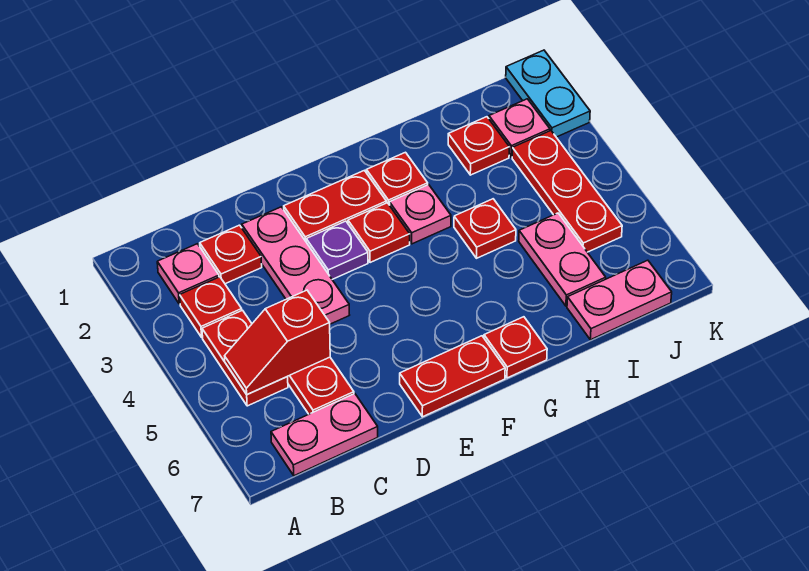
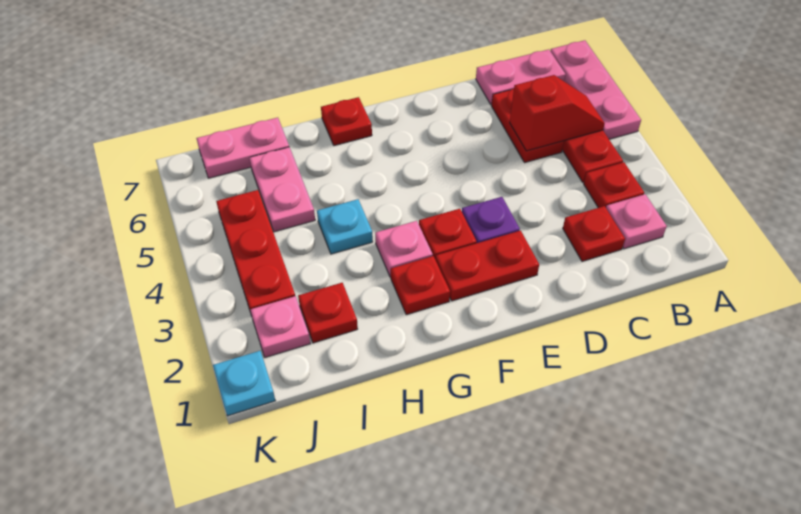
pink 1x3 plate [242,207,349,324] -> pink 1x3 plate moved to [551,40,641,139]
red 1x2 plate [400,336,505,417] -> none
red 1x1 plate [454,199,516,258] -> cyan 1x1 plate [317,199,373,254]
cyan 1x2 plate [506,50,590,137] -> cyan 1x1 plate [213,351,275,416]

